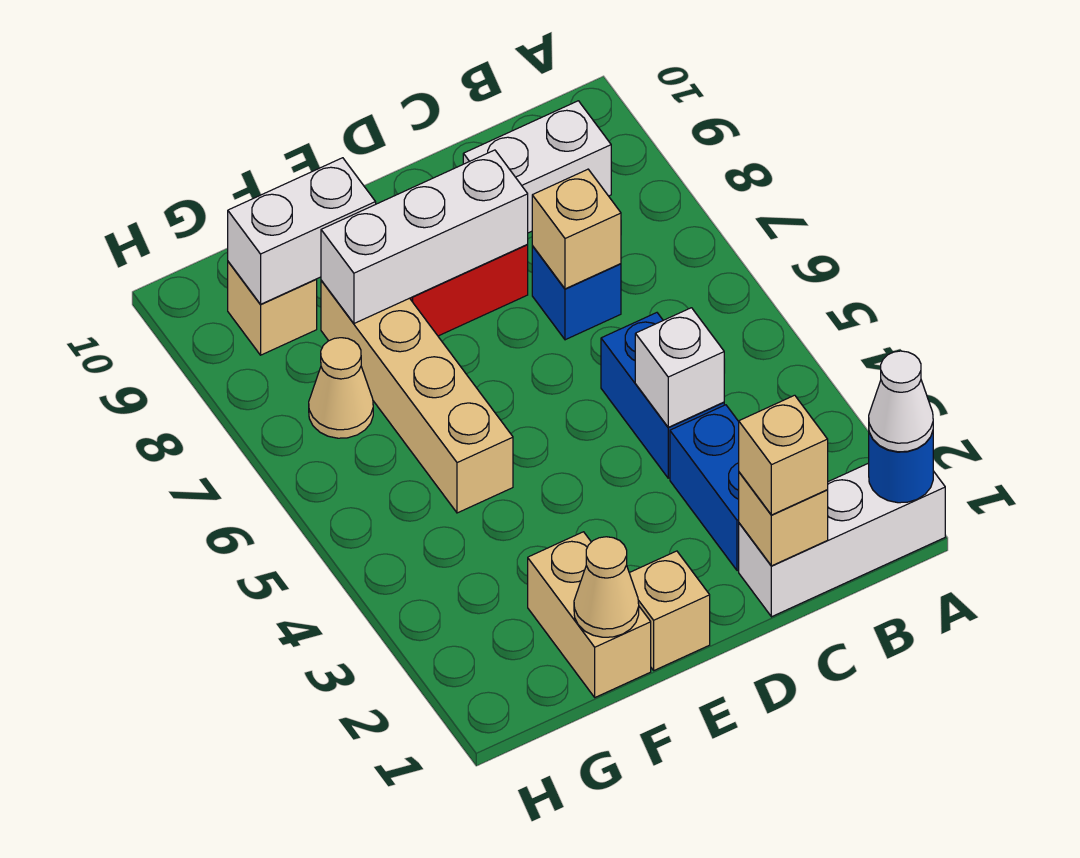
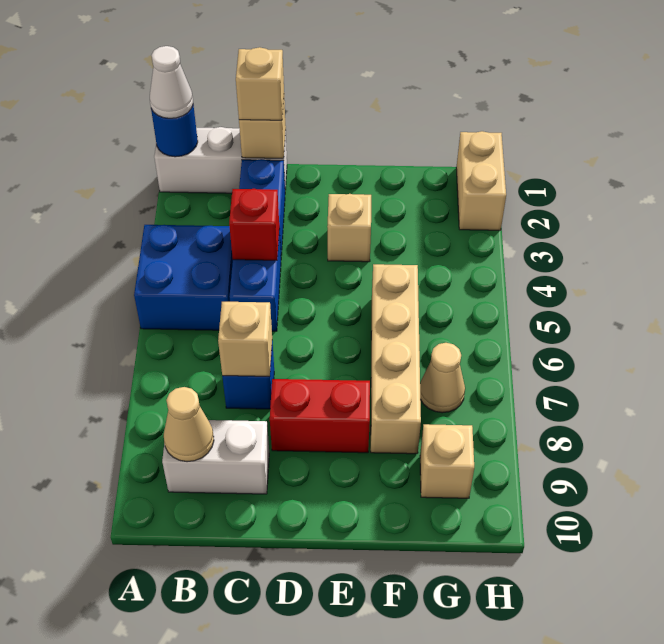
none -> blue 2x2 brick [134,225,233,330]
white 1x1 brick [635,308,724,427] -> red 1x1 brick [229,189,279,260]
white 1x3 brick [321,150,528,323] -> none
tan 1x1 brick [630,551,710,670] -> tan 1x1 brick moved to [327,194,371,262]
tan 1x2 brick [528,532,651,697] -> tan 1x2 brick moved to [456,131,506,230]
tan 1x1 cone [574,537,639,637] -> tan 1x1 cone moved to [164,387,214,462]
white 1x2 brick [228,158,376,304] -> none

